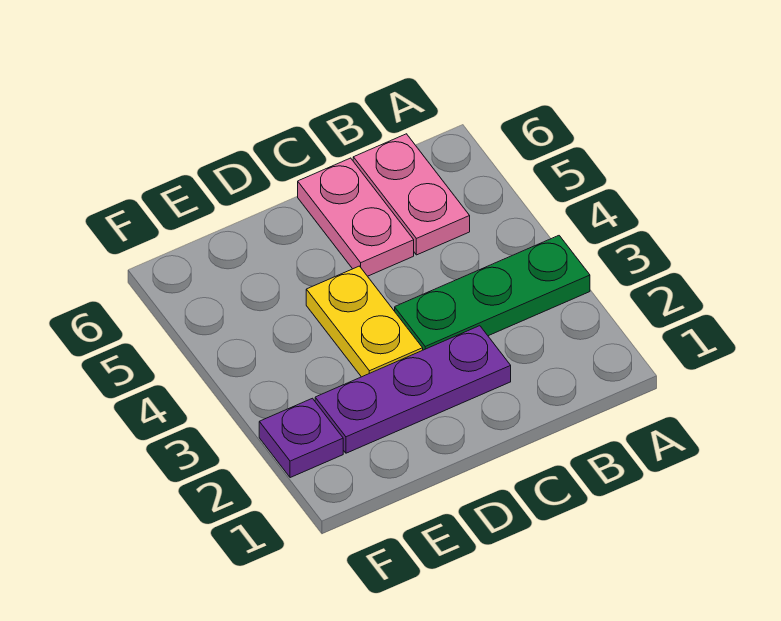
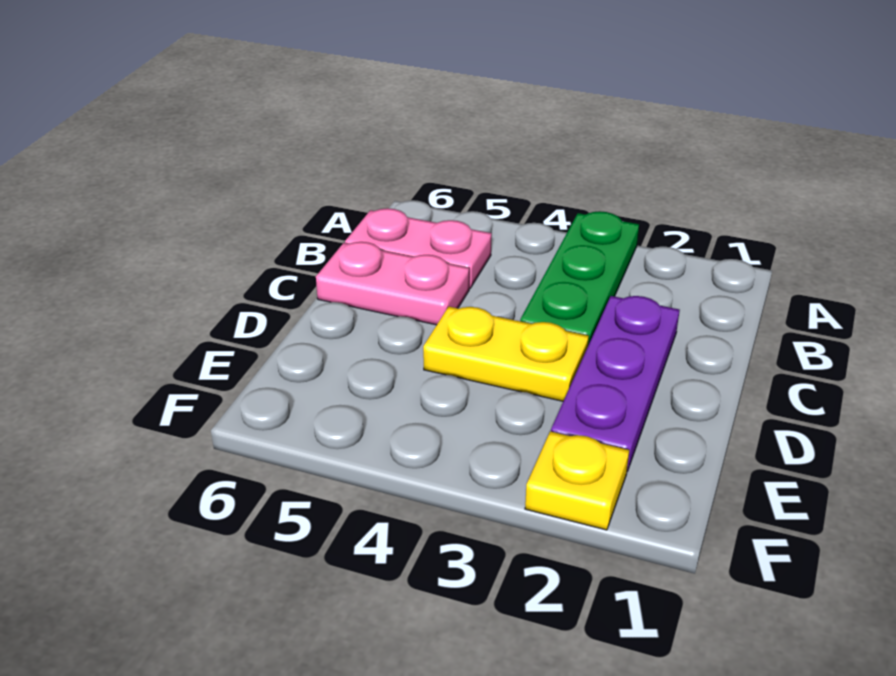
purple 1x1 plate [259,398,343,478] -> yellow 1x1 plate [525,432,629,530]

